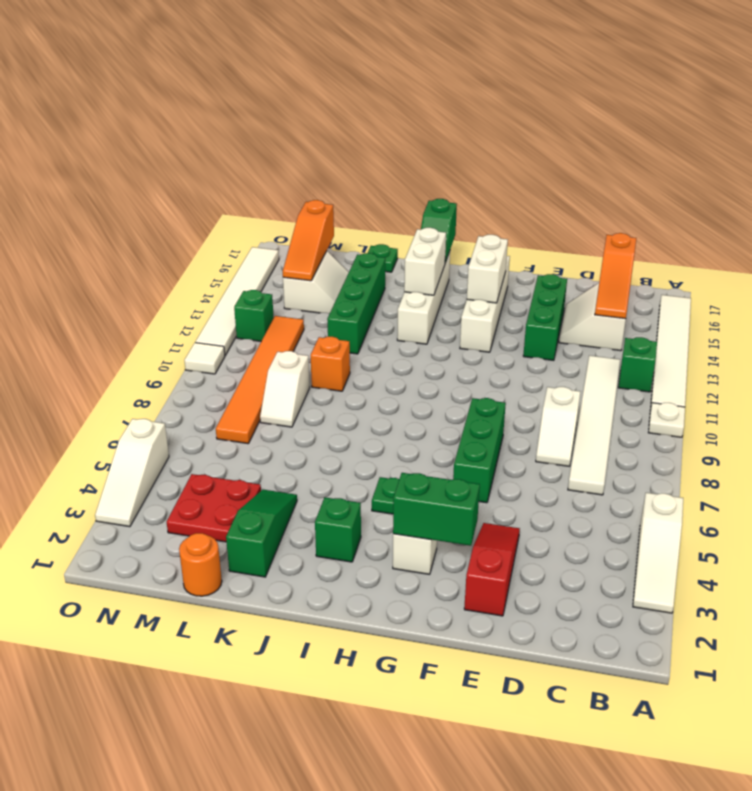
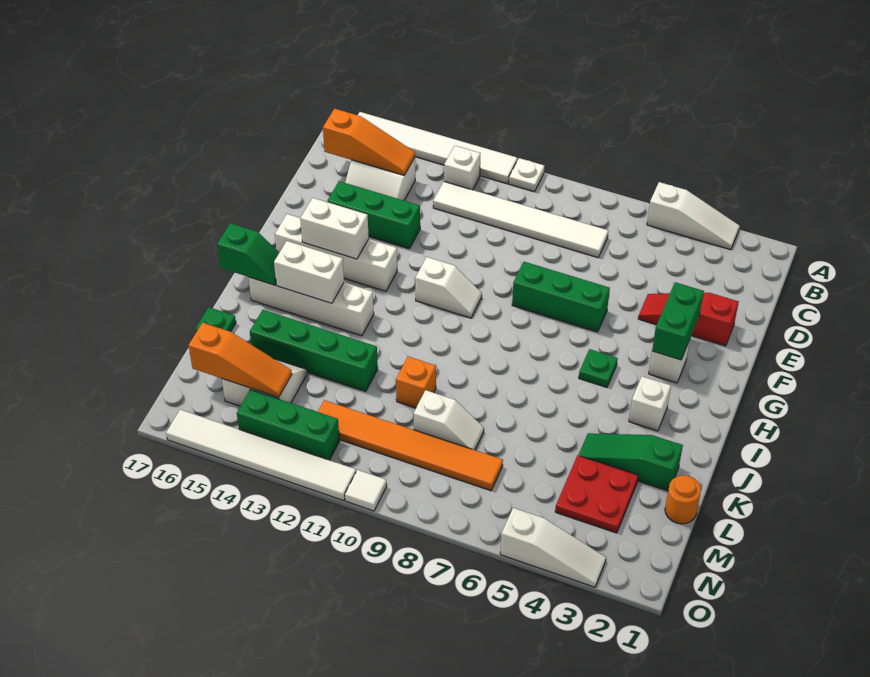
green 1x1 brick [618,337,657,392] -> white 1x1 brick [444,146,480,190]
white 1x2 slope [536,387,580,466] -> white 1x2 slope moved to [415,257,482,318]
green 1x1 brick [315,497,361,562] -> white 1x1 brick [629,376,671,431]
green 1x1 brick [234,290,274,341] -> green 1x3 brick [237,390,340,460]

